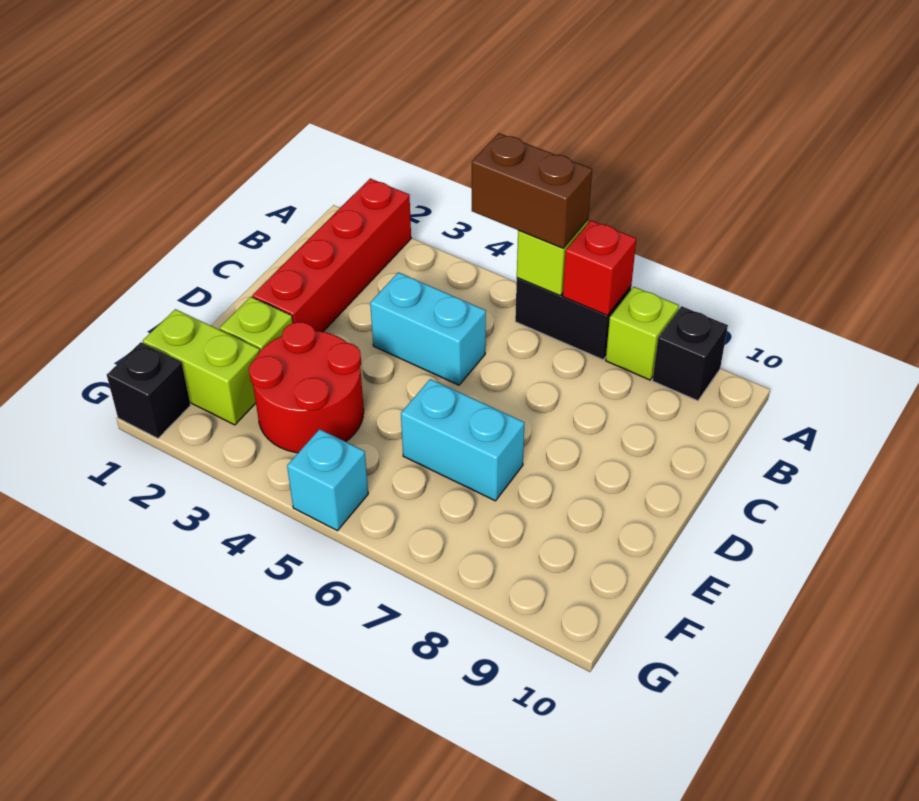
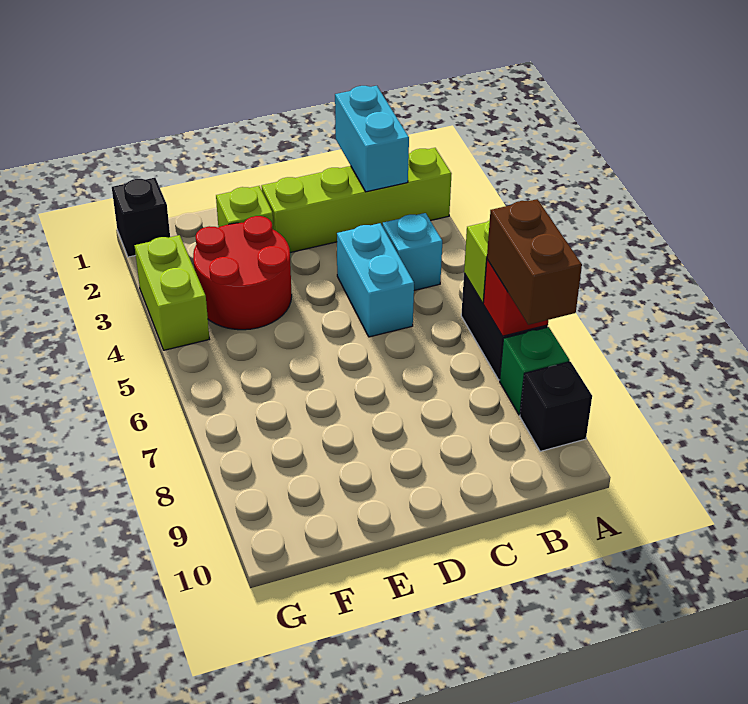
red 1x4 brick [252,179,411,332] -> lime 1x4 brick [262,148,452,253]
brown 1x2 brick [472,133,592,248] -> brown 1x2 brick moved to [487,199,582,325]
lime 1x1 brick [606,287,679,380] -> green 1x1 brick [500,327,570,415]
cyan 1x2 brick [401,379,524,501] -> cyan 1x2 brick moved to [335,86,409,192]
lime 1x2 brick [143,309,260,425] -> lime 1x2 brick moved to [134,235,209,350]
cyan 1x1 brick [287,429,368,531] -> cyan 1x1 brick moved to [383,213,442,290]

